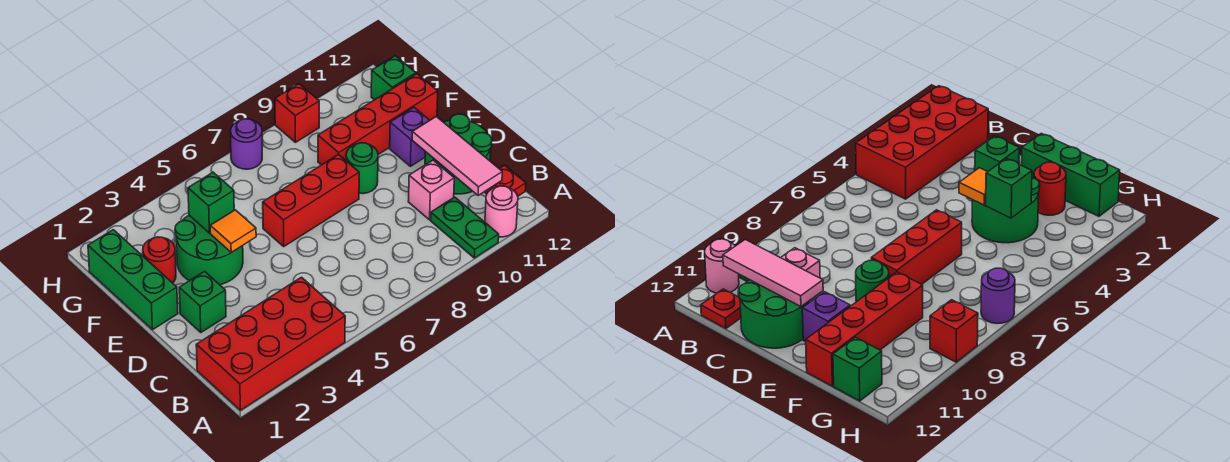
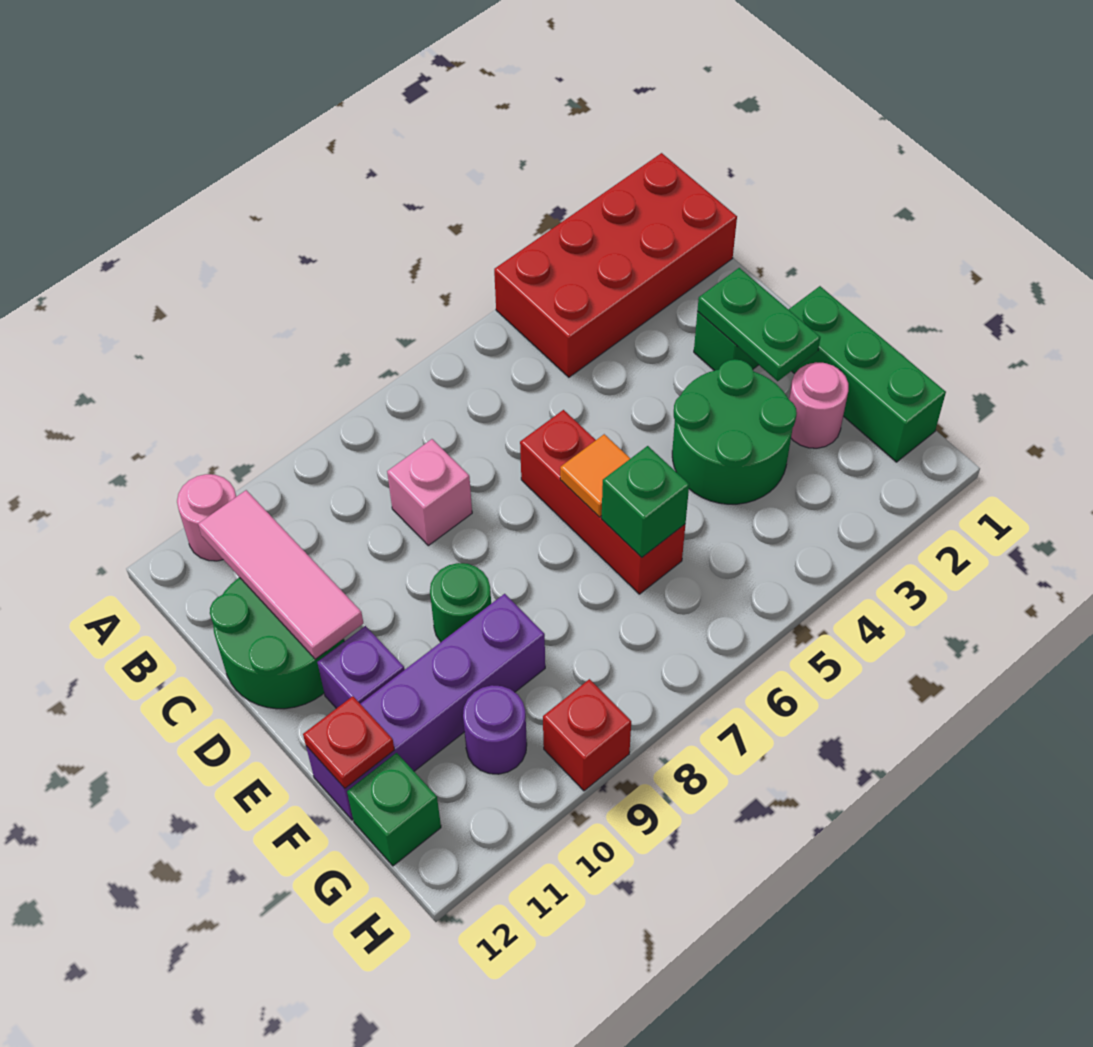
green 1x2 plate [431,197,499,258] -> green 1x2 plate moved to [697,268,820,381]
red 1x1 plate [485,165,526,196] -> red 1x1 plate moved to [303,696,394,788]
pink 1x1 brick [408,160,454,220] -> pink 1x1 brick moved to [387,439,472,546]
orange 1x1 tile [210,210,256,252] -> orange 1x1 tile moved to [560,434,630,517]
red 1x3 brick [263,154,359,246] -> red 1x3 brick turned to [520,410,685,594]
red 1x1 round brick [143,237,176,283] -> pink 1x1 round brick [789,362,848,448]
green 1x1 brick [188,172,234,233] -> green 1x1 brick moved to [602,446,689,557]
red 1x4 brick [318,74,438,165] -> purple 1x4 brick [306,594,545,820]
purple 1x1 round brick [231,119,262,169] -> purple 1x1 round brick moved to [463,685,527,774]

